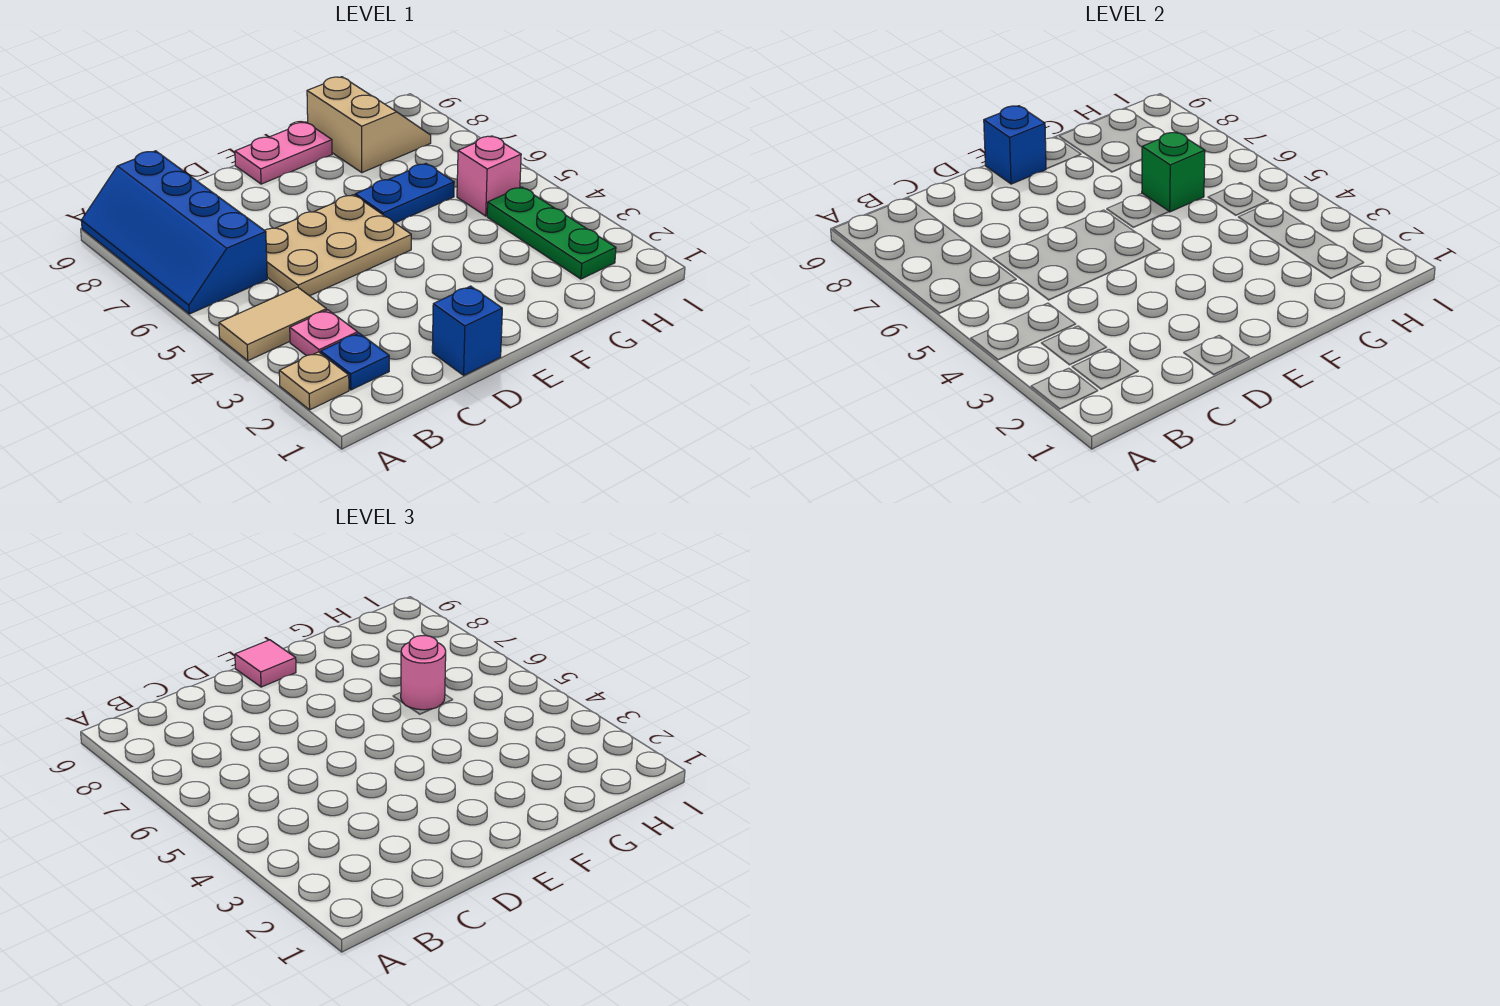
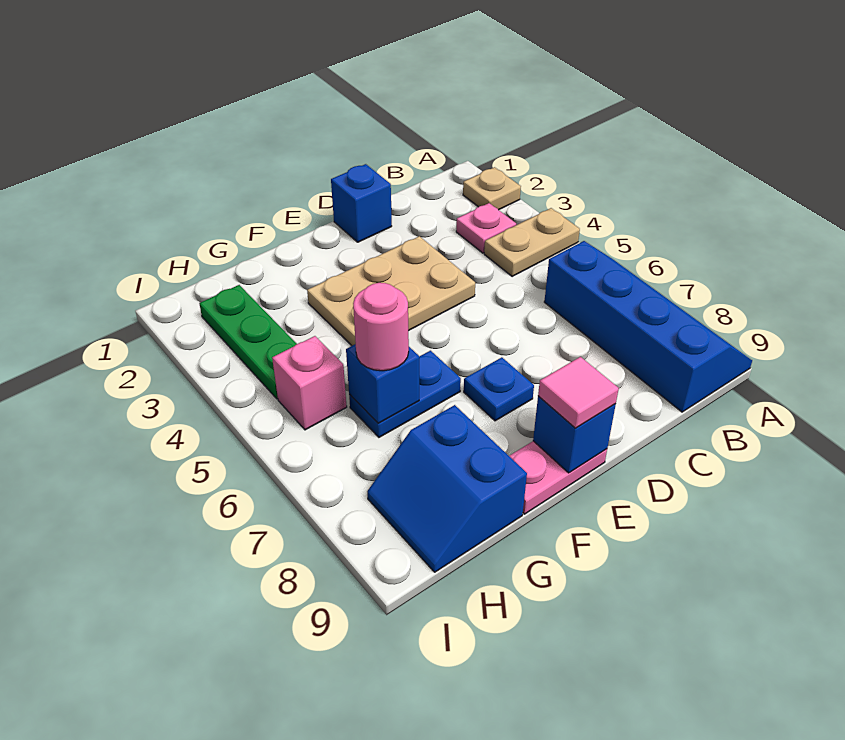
tan 1x2 tile [219,287,327,361] -> tan 1x2 plate [484,208,580,277]
blue 1x1 plate [321,333,389,390] -> blue 1x1 plate moved to [464,357,534,421]
tan 2x3 plate [265,195,411,296] -> tan 2x3 plate moved to [307,236,475,346]
green 1x1 brick [1142,132,1205,212] -> blue 1x1 brick [346,344,419,423]
tan 2x2 slope [307,77,431,173] -> blue 2x2 slope [367,405,527,572]

